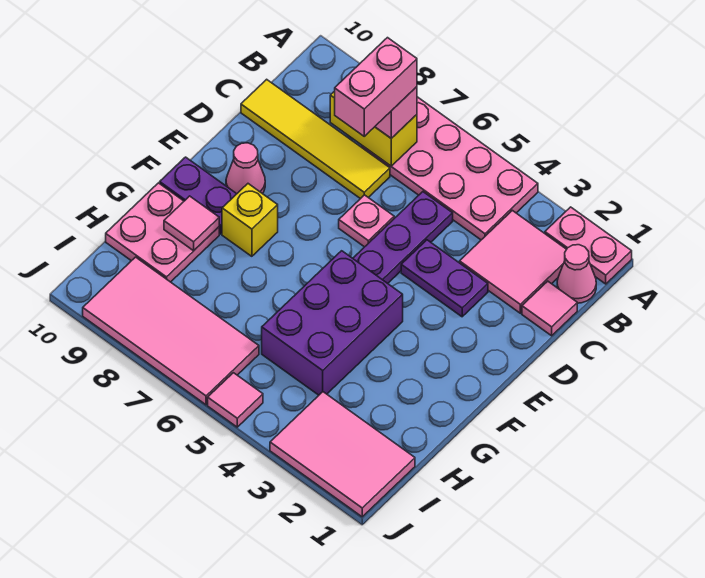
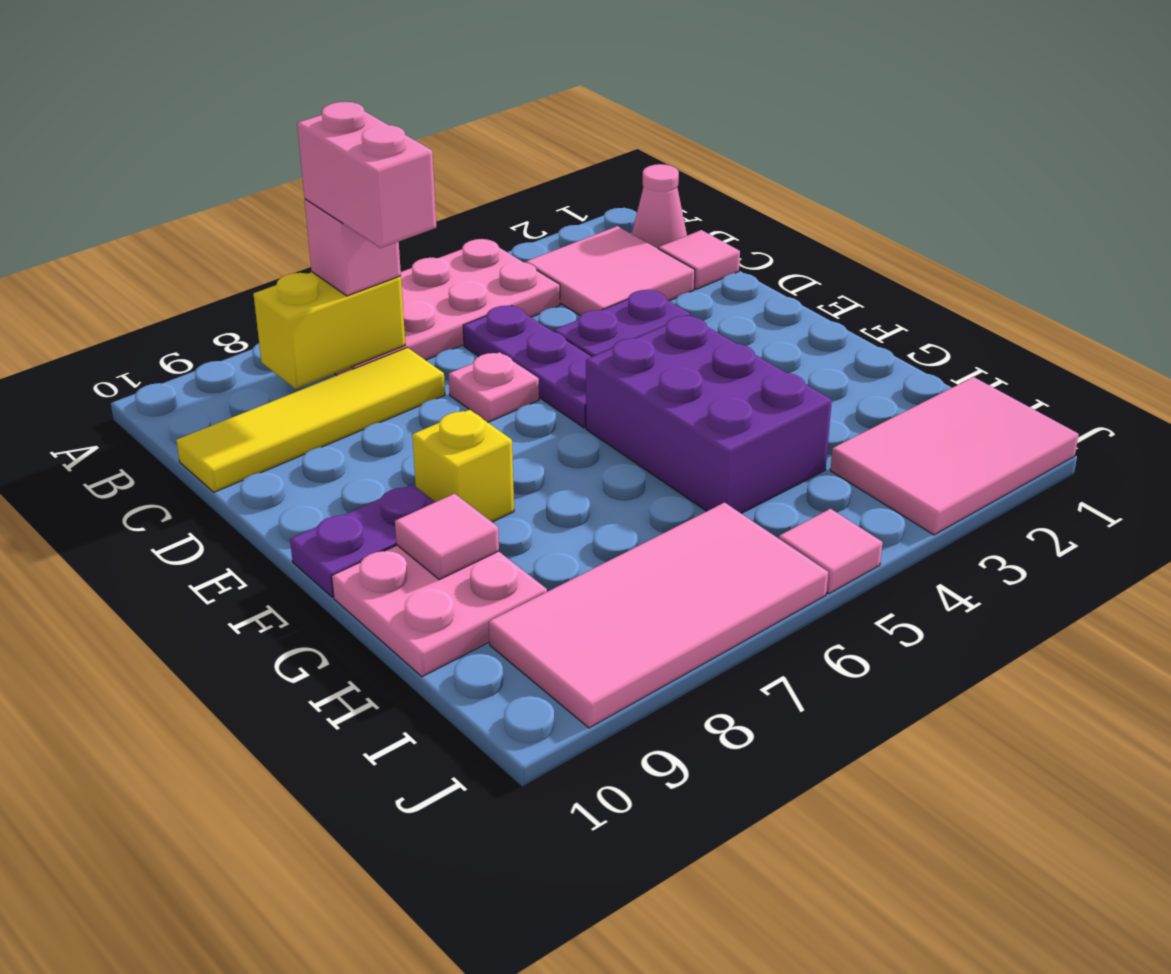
pink 1x2 plate [545,207,632,284] -> none
pink 1x1 cone [226,143,265,194] -> none

